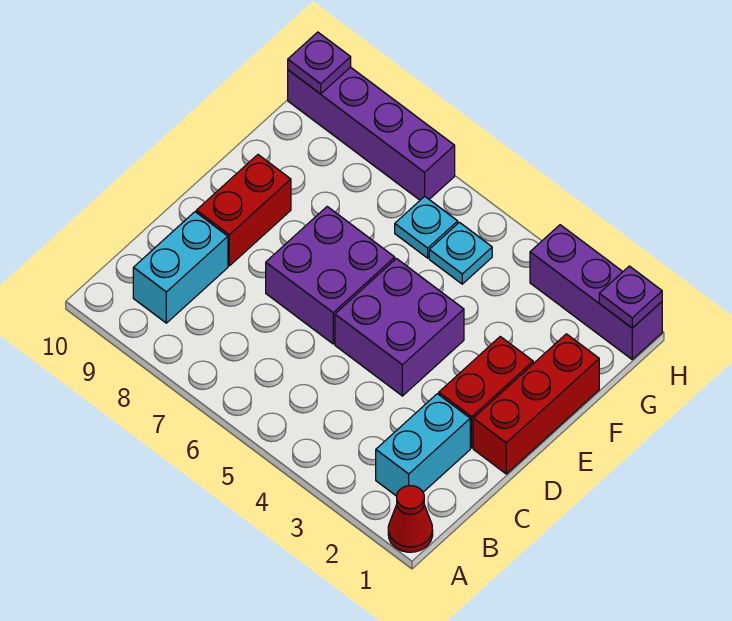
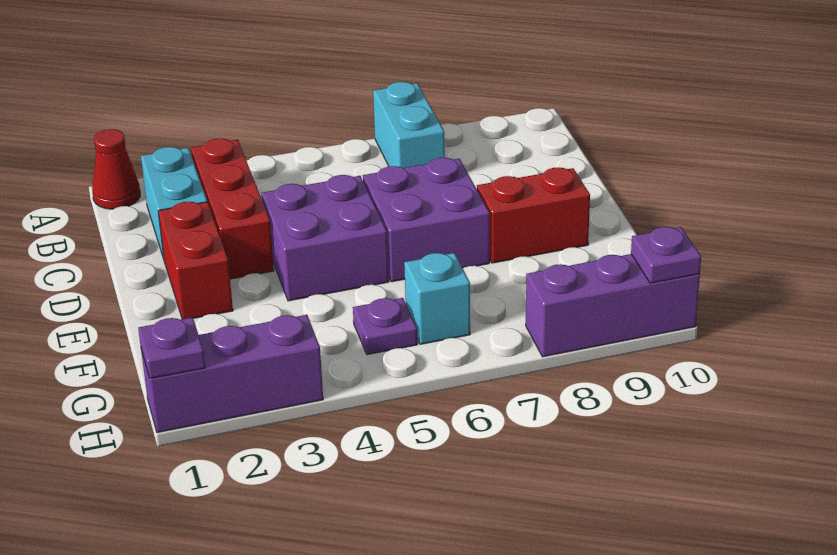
cyan 1x2 brick [133,212,228,323] -> cyan 1x2 brick moved to [373,82,445,168]
red 1x3 brick [473,334,599,474] -> red 1x3 brick moved to [191,139,274,279]
red 1x2 brick [196,155,291,266] -> red 1x2 brick turned to [477,167,590,263]
cyan 1x1 plate [429,222,492,284] -> purple 1x1 plate [353,298,417,355]
cyan 1x1 plate [395,196,458,258] -> cyan 1x1 brick [404,253,470,344]
purple 1x4 brick [288,67,455,200] -> purple 1x3 brick [526,254,700,357]

